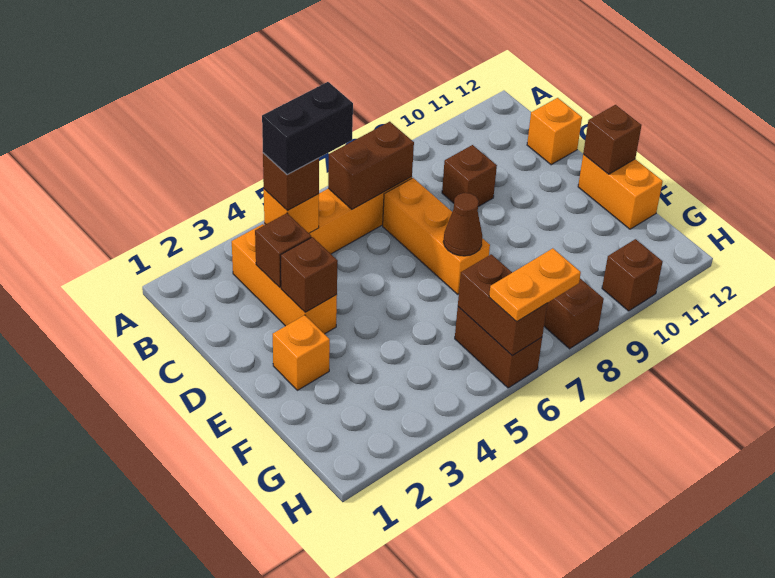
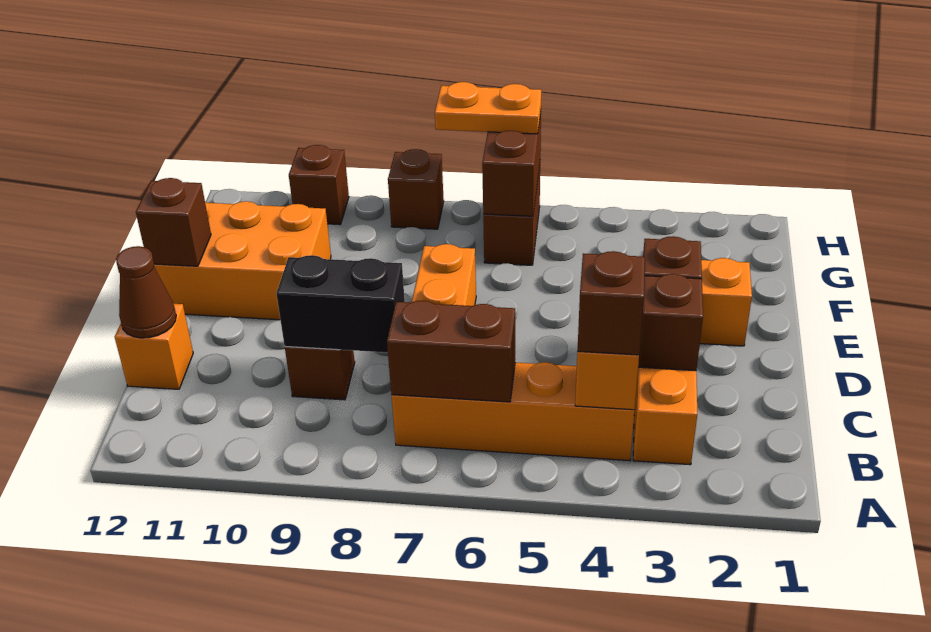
black 1x2 brick [262,82,353,175] -> black 1x2 brick moved to [276,255,405,352]
brown 1x1 cone [443,193,482,256] -> brown 1x1 cone moved to [116,246,176,338]
orange 1x2 brick [578,154,663,229] -> orange 2x3 brick [154,201,331,320]

